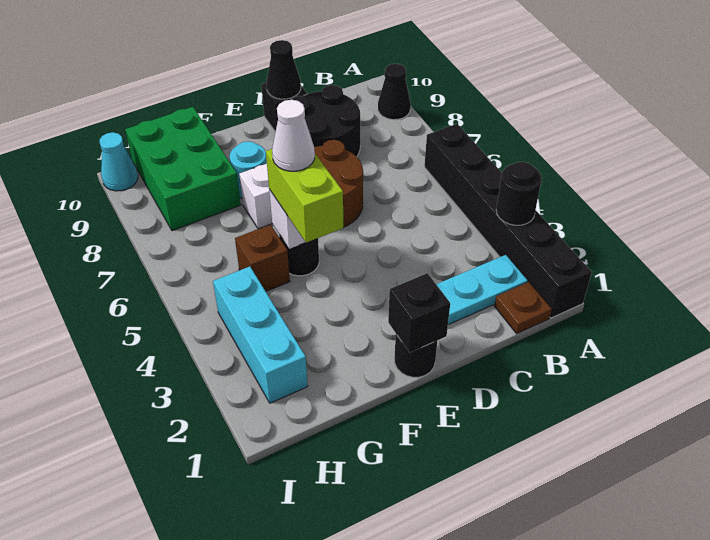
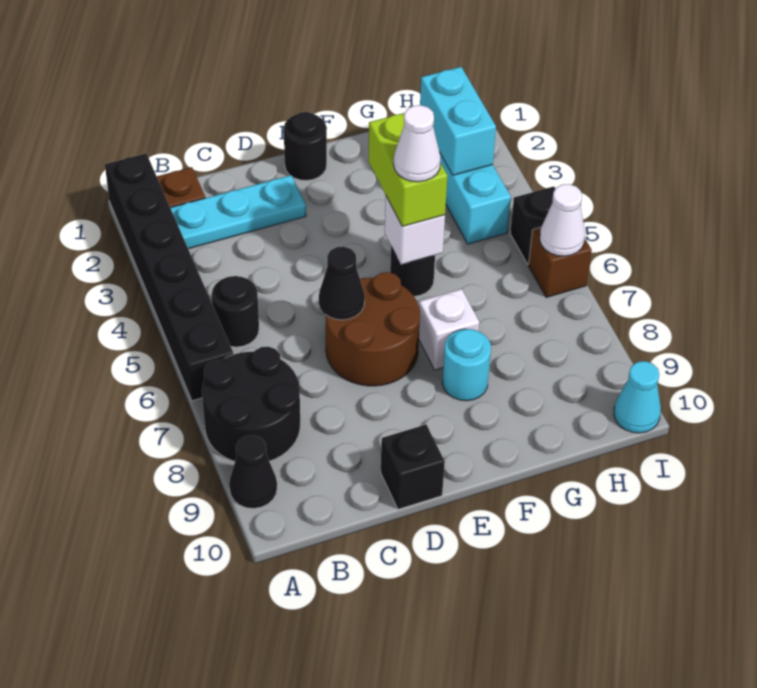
black 1x1 round brick [496,162,542,225] -> black 1x1 round brick moved to [212,276,259,347]
black 2x2 round brick [290,85,360,157] -> black 2x2 round brick moved to [202,347,300,461]
black 1x1 cone [266,40,301,99] -> black 1x1 cone moved to [319,247,365,320]
black 1x1 brick [388,273,450,352] -> black 1x1 brick moved to [510,186,555,264]
brown 1x1 brick [235,224,290,291] -> brown 1x1 brick moved to [529,228,592,297]
green 2x3 brick [125,107,241,231] -> none
none -> cyan 1x2 brick [420,67,496,175]
none -> white 1x1 cone [540,184,585,256]

